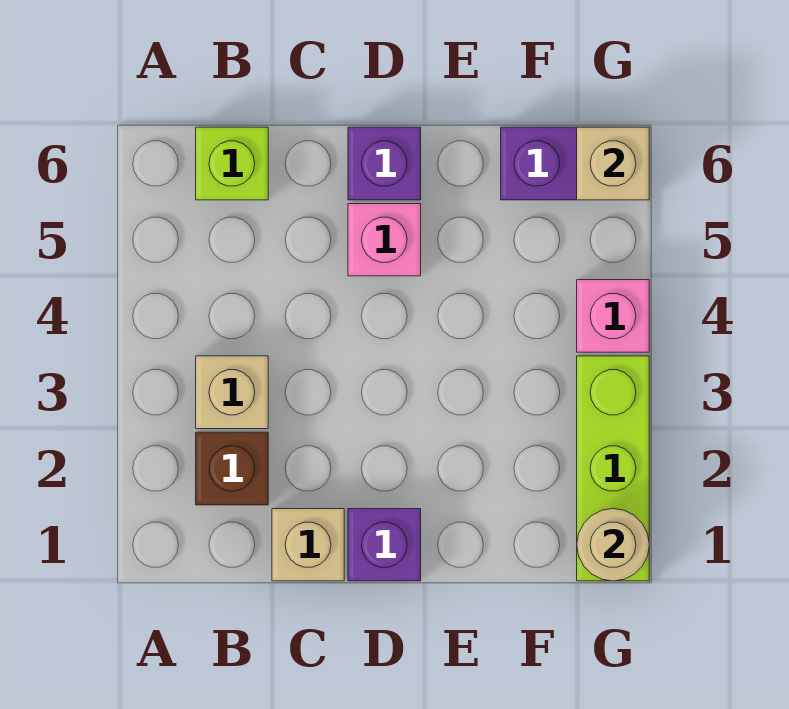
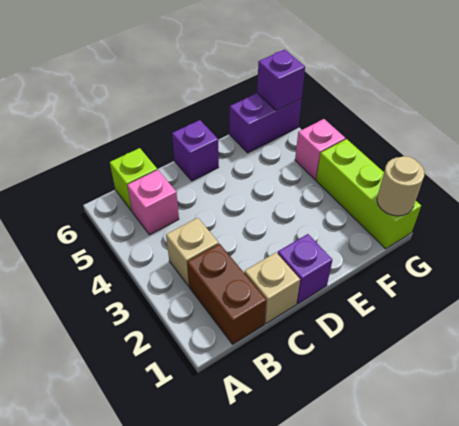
brown 1x1 brick [196,432,268,505] -> brown 1x2 brick [187,244,266,344]
pink 1x1 brick [348,204,421,276] -> pink 1x1 brick moved to [127,170,179,235]
tan 1x1 brick [577,127,649,200] -> purple 1x1 brick [257,50,305,111]

